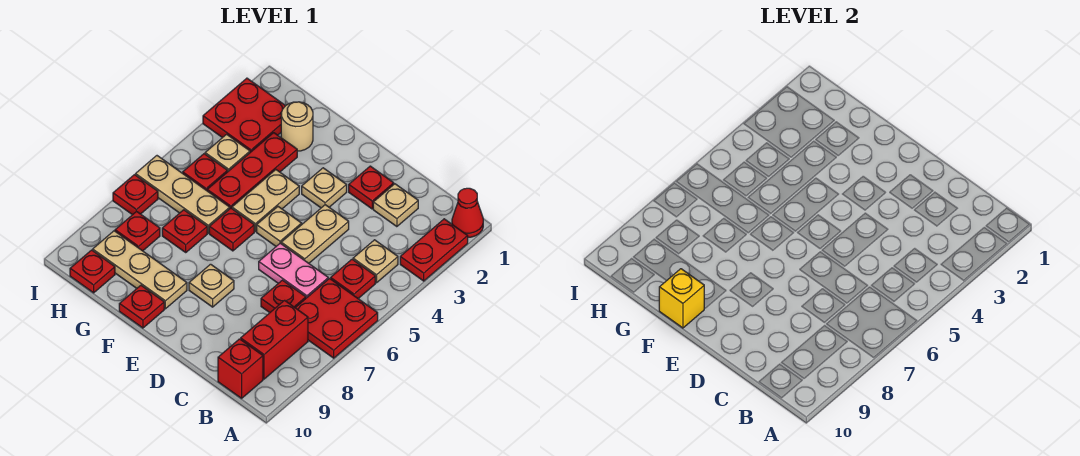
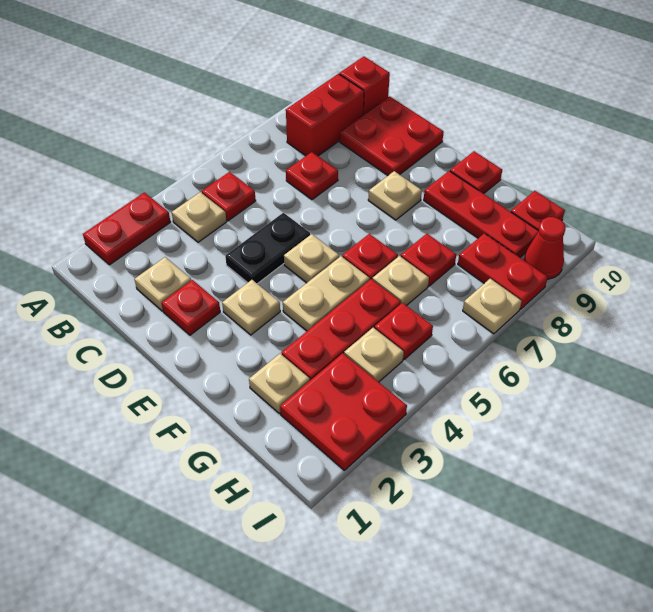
red 1x1 cone [452,188,483,237] -> red 1x1 cone moved to [524,217,566,279]
red 2x2 plate [296,279,378,358] -> red 2x2 plate moved to [340,96,444,175]
pink 1x2 plate [259,243,328,298] -> none
tan 1x2 plate [281,205,349,263] -> black 1x2 plate [225,213,310,284]
tan 1x3 plate [93,231,187,309] -> red 1x3 plate [424,171,539,257]
yellow 1x1 brick [659,269,704,328] -> none
tan 1x1 round brick [281,102,313,151] -> tan 1x1 plate [249,354,310,413]
tan 1x3 plate [135,156,230,233] -> tan 1x1 plate [372,256,429,306]
red 1x1 plate [115,211,160,251] -> red 1x2 plate [458,233,548,309]
red 1x1 plate [113,175,158,215] -> tan 1x1 plate [463,279,522,334]

